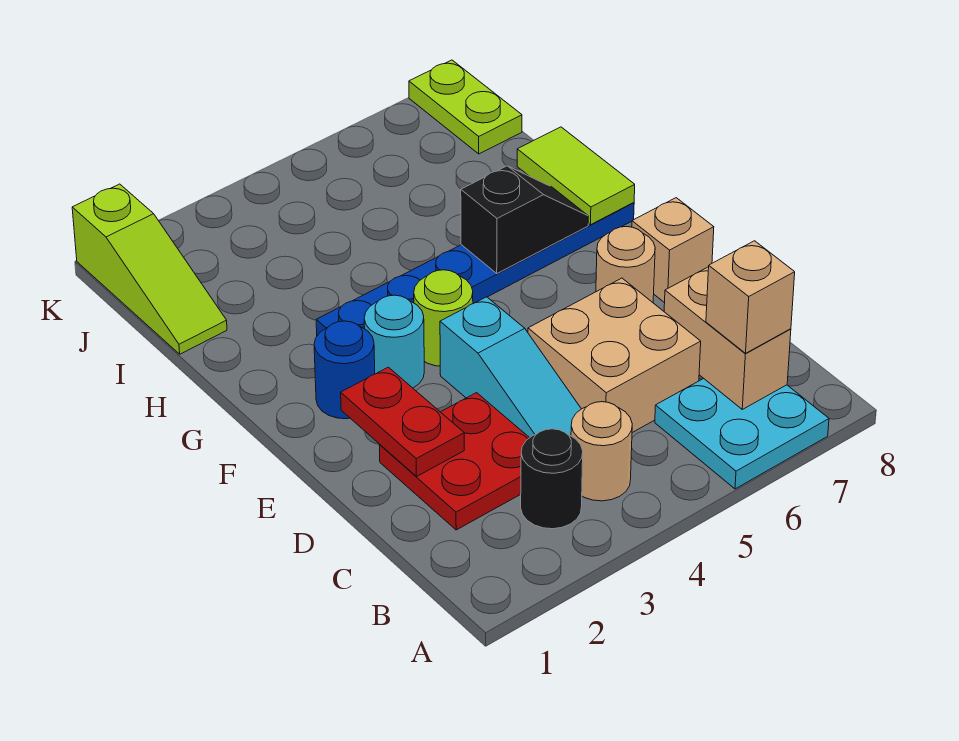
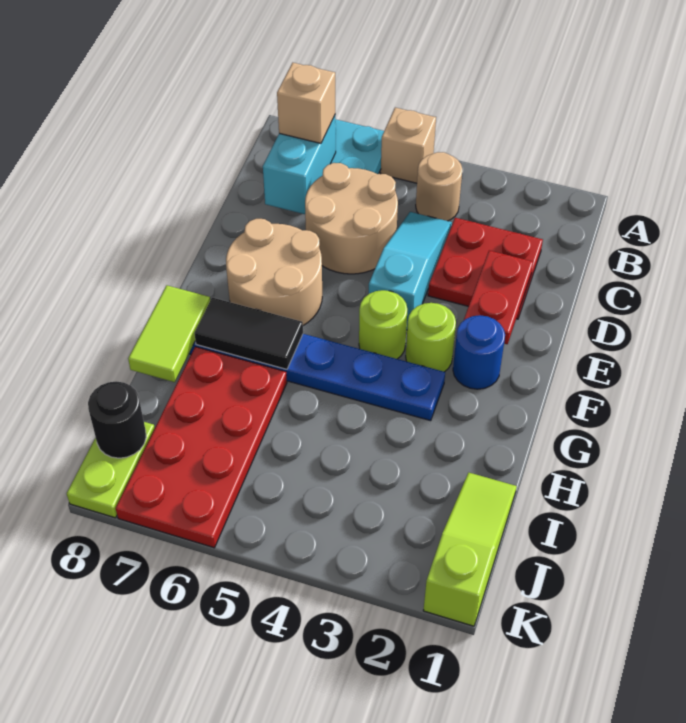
black 1x1 round brick [521,429,583,529] -> black 1x1 round brick moved to [88,381,146,458]
tan 1x2 brick [664,267,791,409] -> cyan 1x2 brick [263,116,336,214]
tan 2x2 brick [528,278,701,433] -> tan 2x2 round brick [305,163,398,274]
tan 1x1 round brick [596,227,655,302] -> tan 2x2 round brick [226,219,322,326]
tan 1x1 brick [632,198,714,303] -> tan 1x1 brick moved to [381,108,436,183]
cyan 1x1 round brick [364,295,424,388] -> lime 1x1 round brick [406,303,456,372]
black 1x2 slope [461,166,588,273] -> black 1x2 tile [194,298,303,369]
none -> red 2x4 plate [116,347,287,548]

